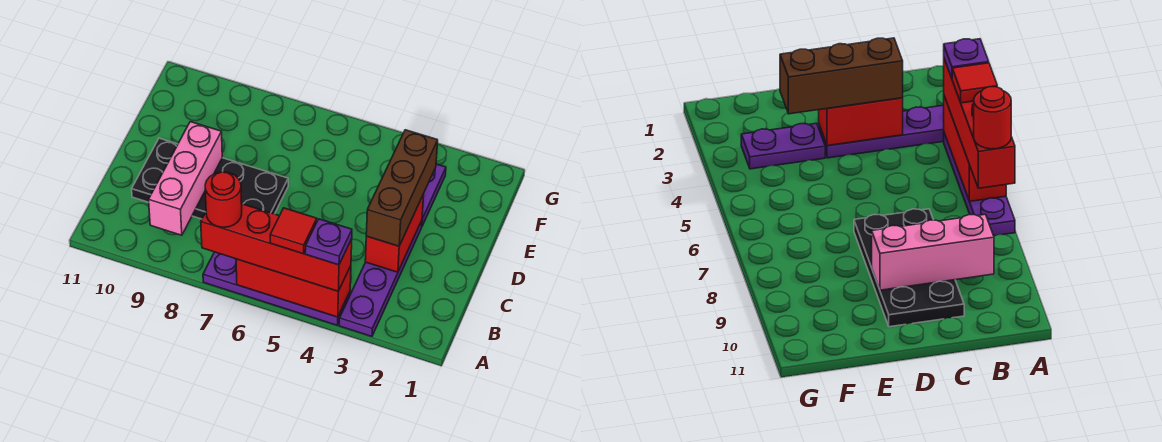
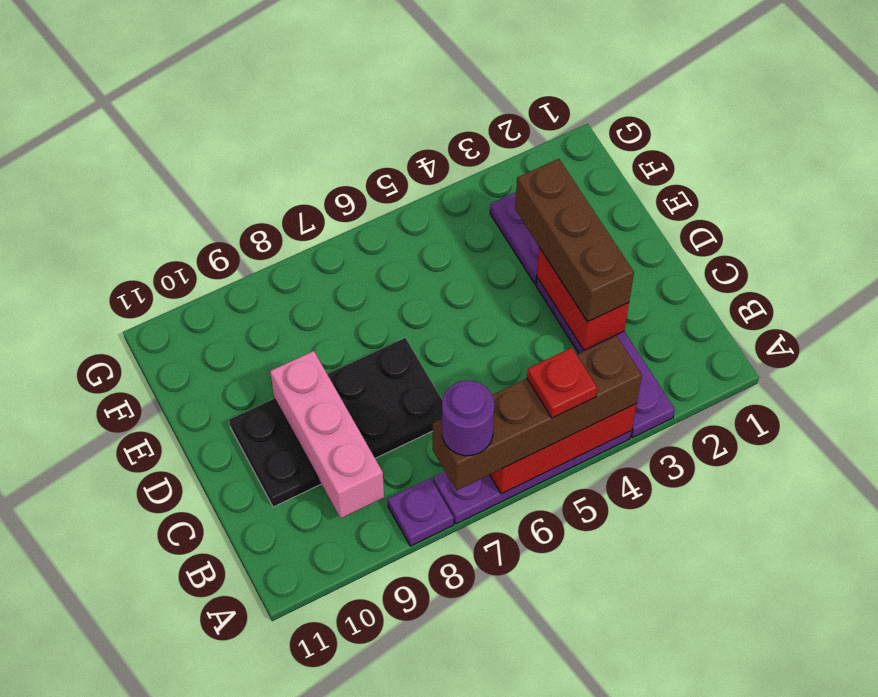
red 1x4 brick [201,204,352,291] -> brown 1x4 brick [433,336,642,491]
purple 1x1 plate [305,219,352,265] -> purple 1x1 plate moved to [388,478,454,546]
red 1x1 tile [270,208,317,254] -> red 1x1 plate [527,348,597,418]
red 1x1 round brick [205,172,242,227] -> purple 1x1 round brick [442,381,494,456]

